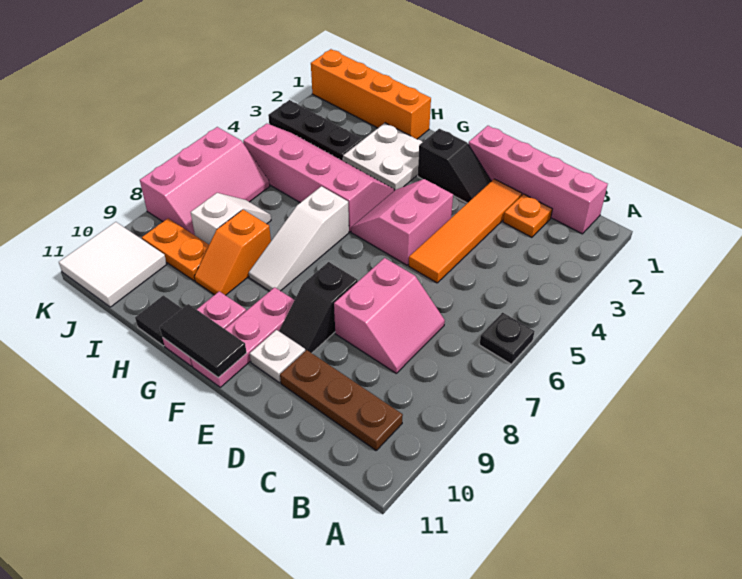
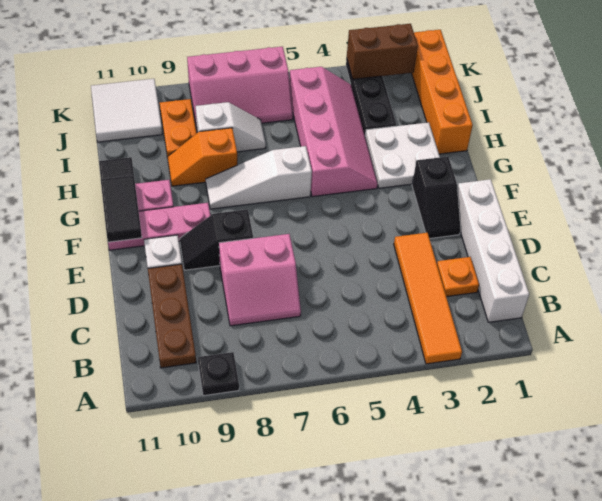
black 1x1 plate [479,313,535,364] -> black 1x1 plate moved to [198,352,239,396]
pink 1x4 brick [468,126,608,234] -> white 1x4 brick [457,179,529,322]
orange 1x4 tile [409,179,522,283] -> orange 1x4 tile turned to [394,233,462,364]
pink 2x2 slope [351,179,453,265] -> none
none -> brown 1x2 brick [347,24,418,79]

